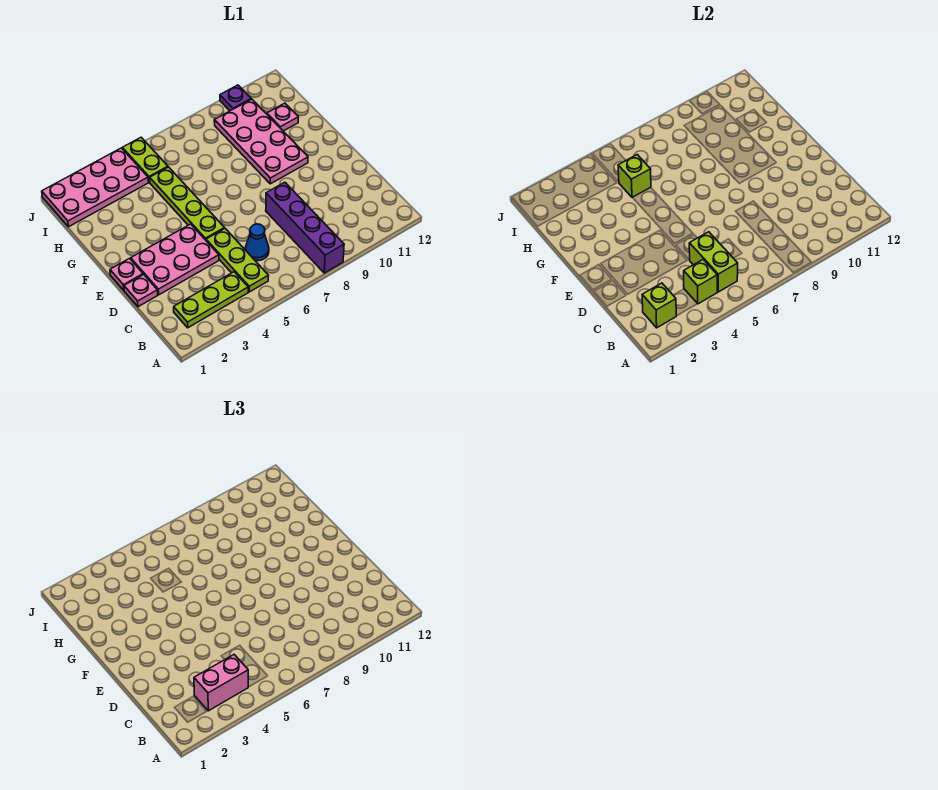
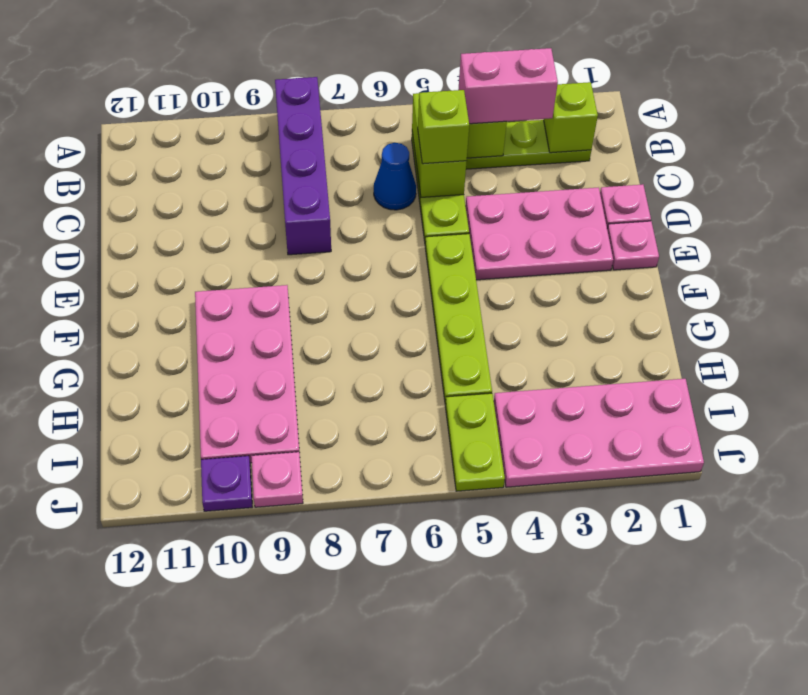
lime 1x1 brick [618,155,651,198] -> lime 1x1 brick moved to [418,90,469,164]
pink 1x1 plate [267,103,298,131] -> pink 1x1 plate moved to [251,452,303,507]

